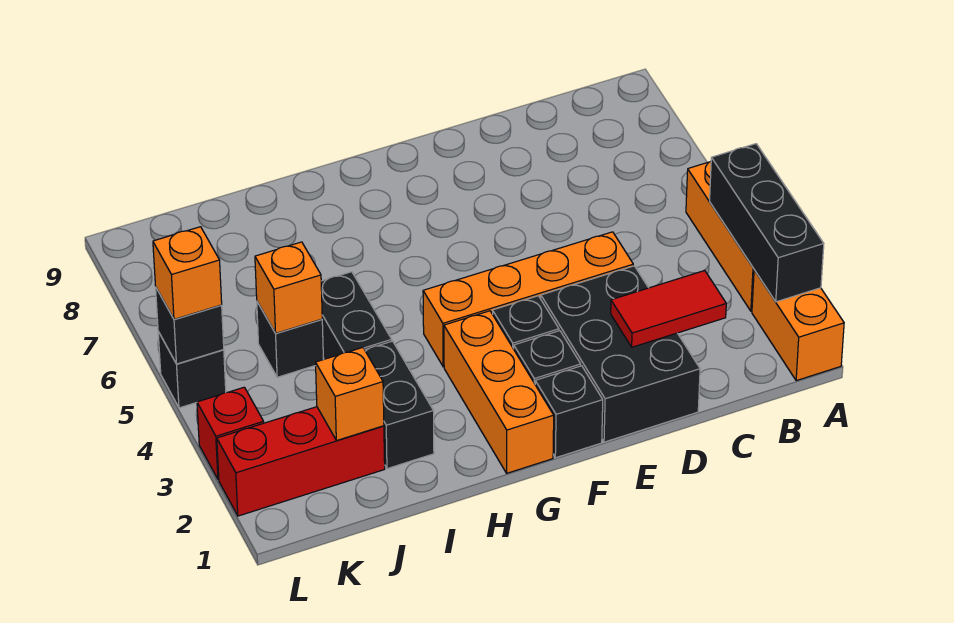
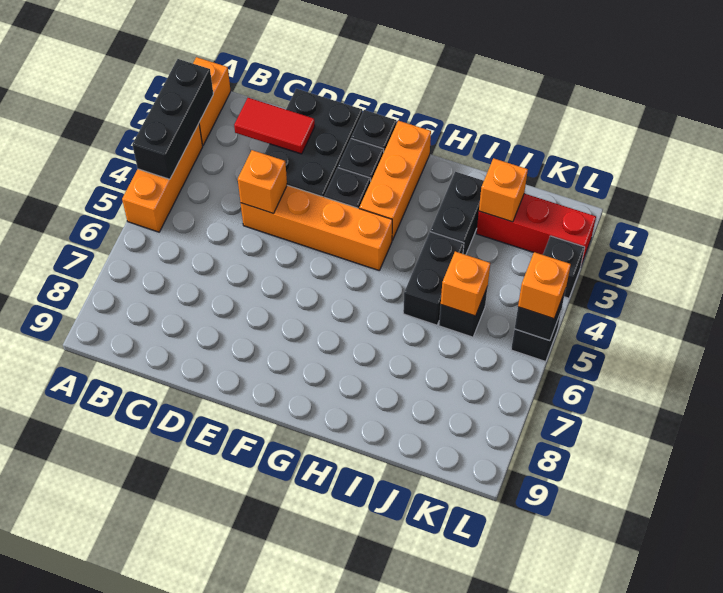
none -> orange 1x1 brick [238,150,287,214]
red 1x1 brick [197,387,264,480] -> black 1x1 brick [543,236,585,298]

